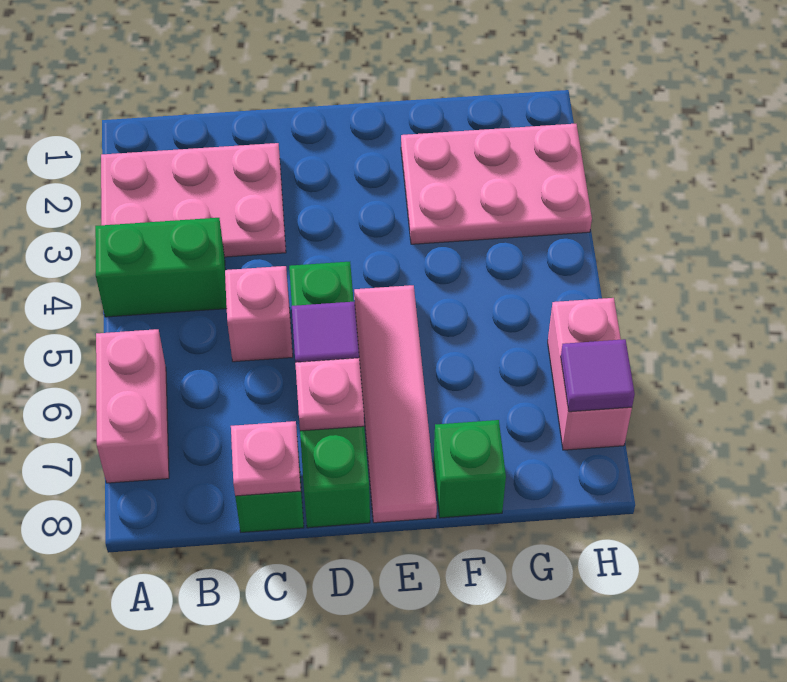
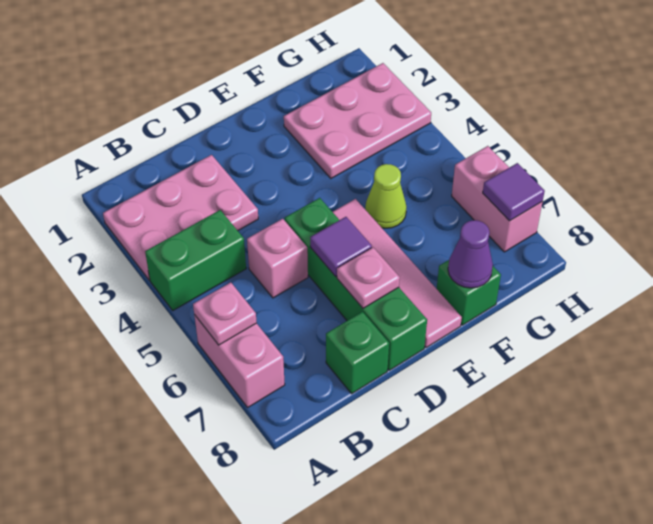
pink 1x1 plate [231,421,301,496] -> pink 1x1 plate moved to [193,282,257,345]
none -> lime 1x1 cone [365,164,407,228]
none -> purple 1x1 cone [448,220,493,288]

